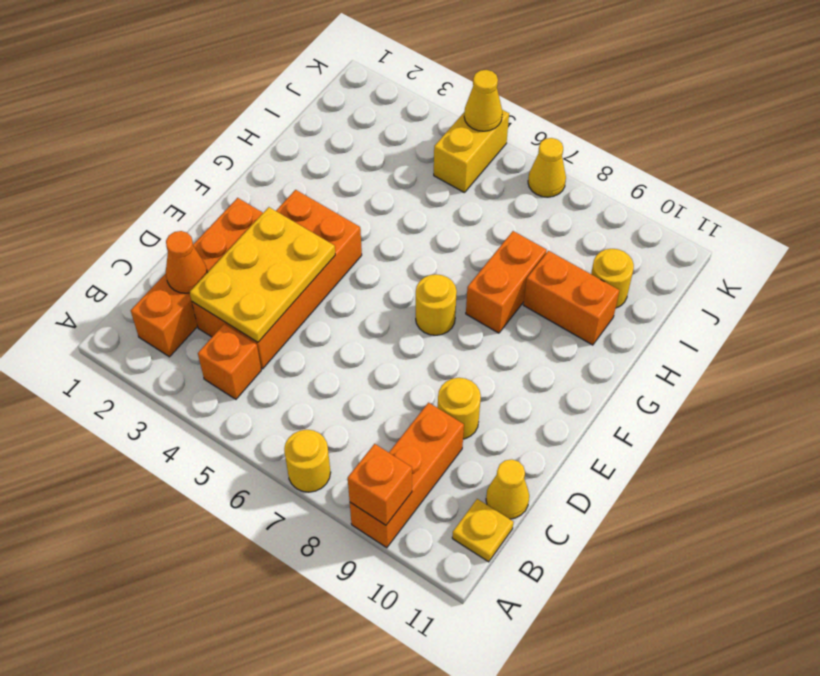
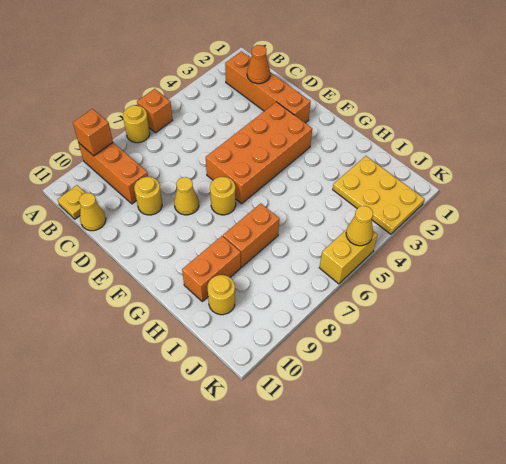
orange 1x1 brick [198,324,261,399] -> orange 1x1 brick moved to [137,89,173,133]
orange 2x4 brick [192,190,362,369] -> orange 2x4 brick turned to [206,102,312,204]
yellow 2x3 plate [190,207,335,342] -> yellow 2x3 plate moved to [333,156,424,234]
orange 1x2 brick [466,231,547,333] -> orange 1x2 brick turned to [223,203,279,267]
yellow 1x2 brick [434,110,509,193] -> yellow 1x2 brick turned to [319,229,378,284]
yellow 1x1 cone [528,138,566,197] -> yellow 1x1 cone moved to [174,177,199,215]

